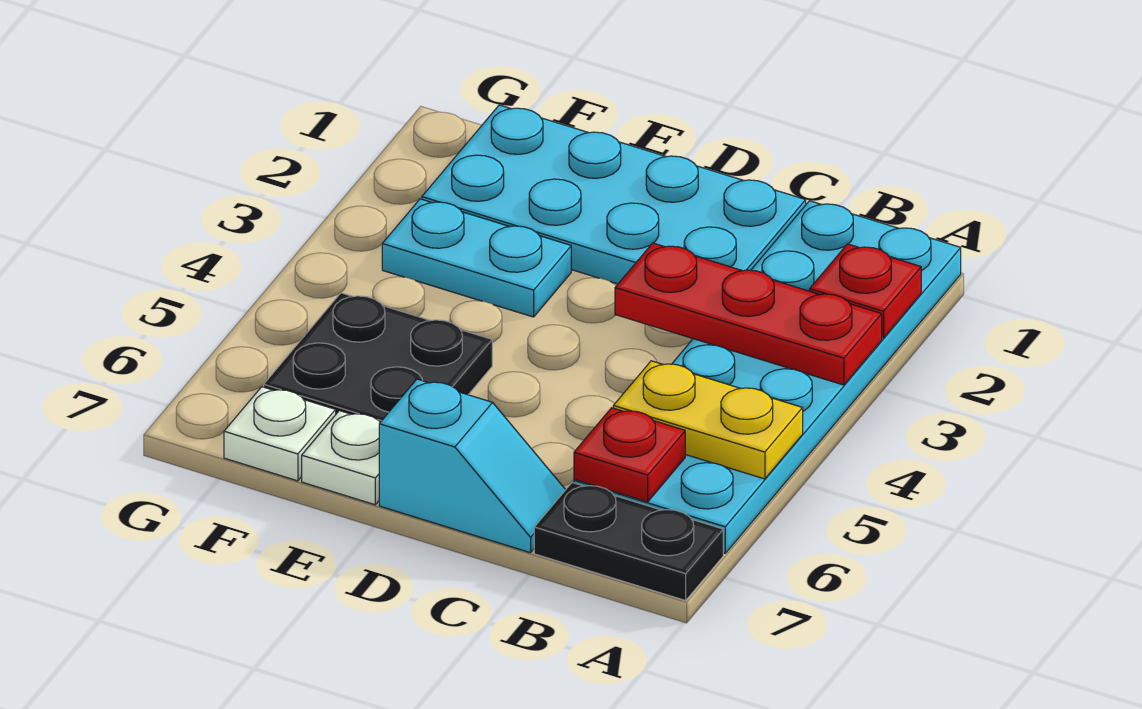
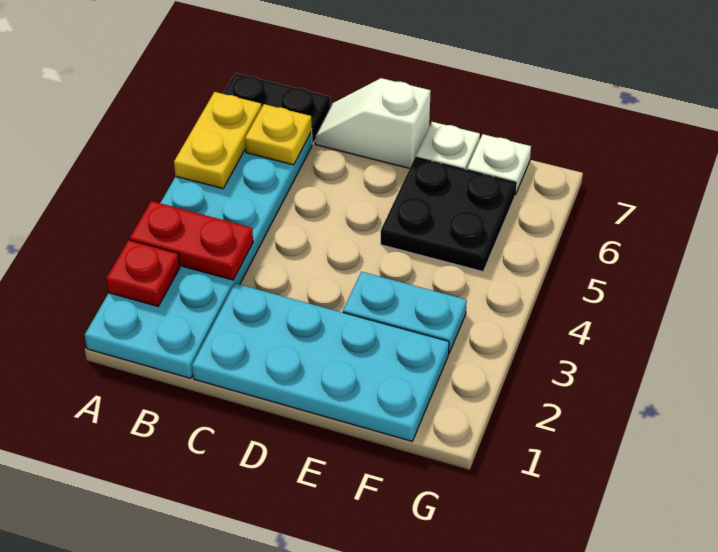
red 1x3 plate [615,243,882,385] -> red 1x2 plate [130,201,253,280]
yellow 1x2 plate [613,361,803,479] -> yellow 1x2 plate turned to [174,92,262,189]
red 1x1 plate [574,408,685,502] -> yellow 1x1 plate [245,104,312,165]
cyan 1x2 slope [379,379,565,553] -> white 1x2 slope [315,78,431,168]

